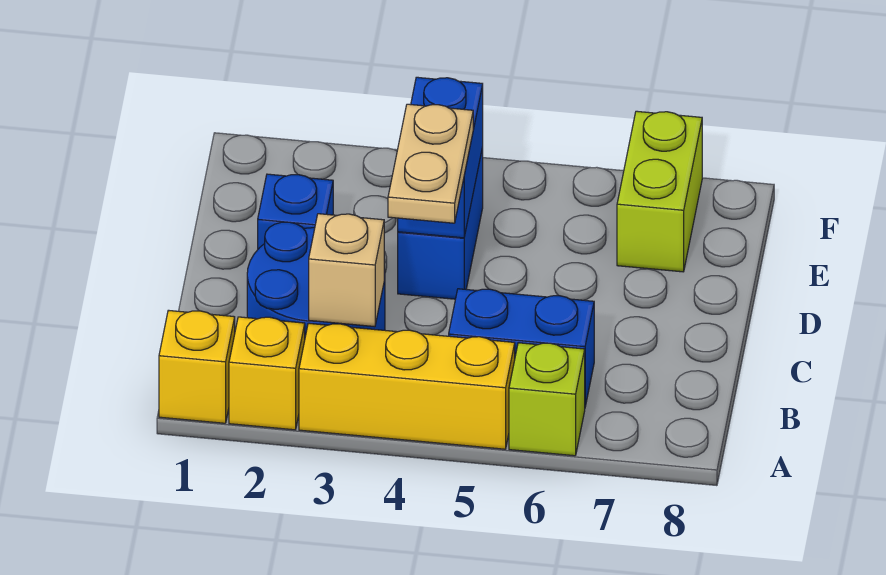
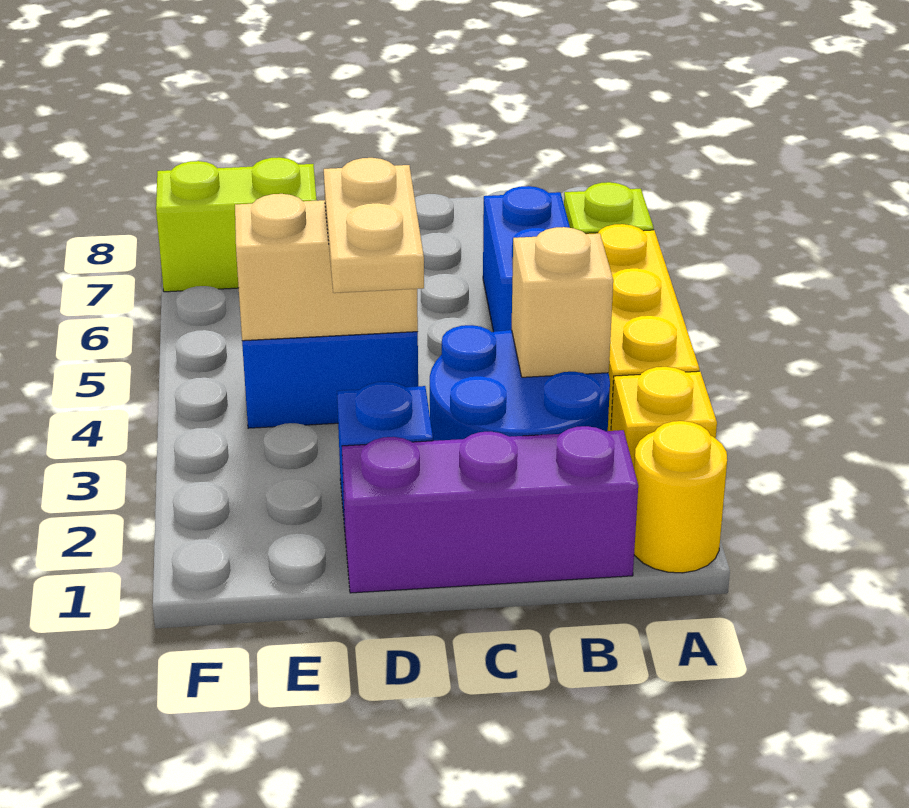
yellow 1x1 brick [159,310,235,423] -> yellow 1x1 round brick [634,421,727,573]
none -> purple 1x3 brick [342,426,638,593]
tan 1x2 plate [388,104,473,223] -> tan 1x2 plate turned to [324,158,424,293]
blue 1x2 brick [398,77,483,238] -> tan 1x2 brick [235,194,418,341]

